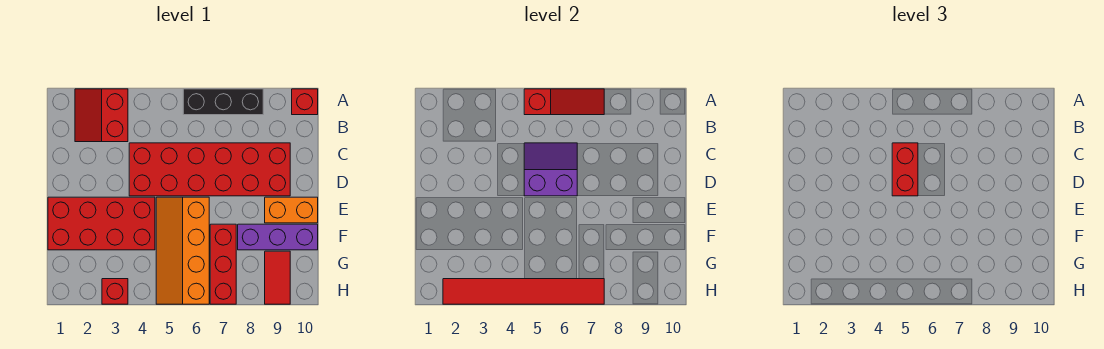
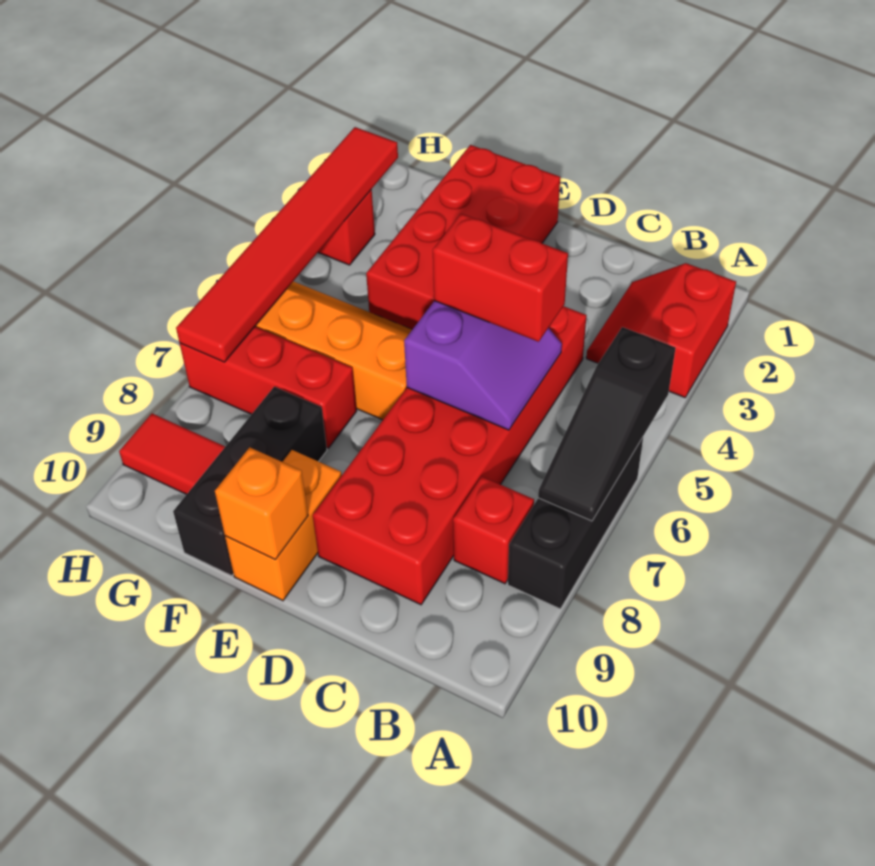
red 2x2 slope [75,89,128,142] -> red 2x2 slope turned to [586,263,736,398]
red 1x3 slope [524,89,604,115] -> black 1x3 slope [538,327,676,521]
red 1x1 brick [292,89,318,115] -> red 1x1 brick moved to [453,477,534,584]
none -> orange 1x1 brick [215,447,308,560]
purple 1x3 brick [238,224,318,250] -> black 1x3 brick [173,387,327,576]

